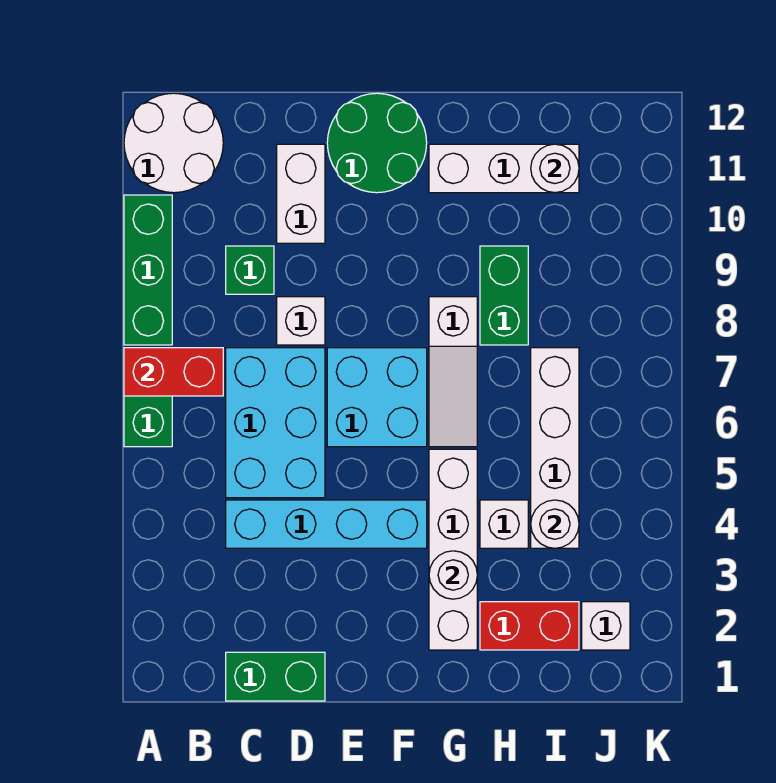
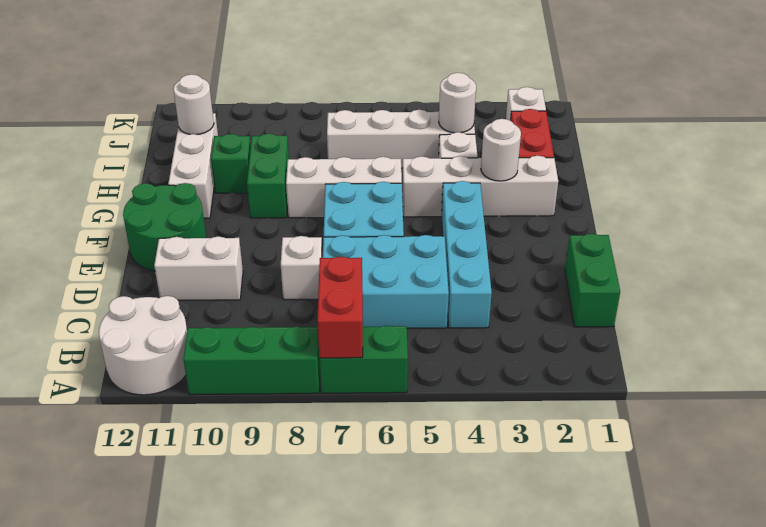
green 1x1 brick [226,246,274,294] -> green 1x1 brick moved to [211,134,251,193]
white 1x3 slope [429,297,477,447] -> white 1x3 brick [286,157,402,218]
green 1x2 brick [480,246,528,345] -> green 1x2 brick turned to [247,134,289,218]

